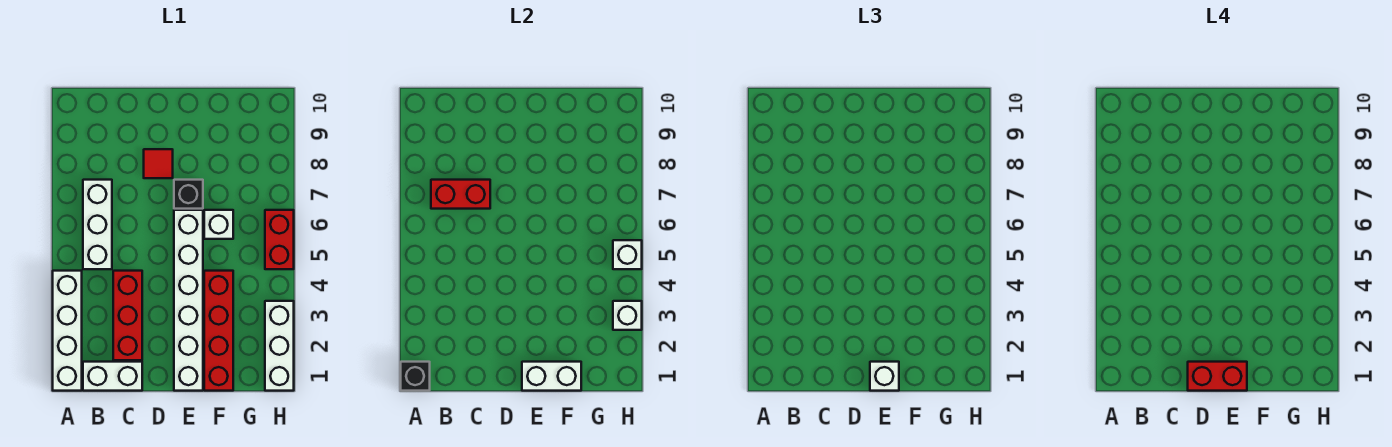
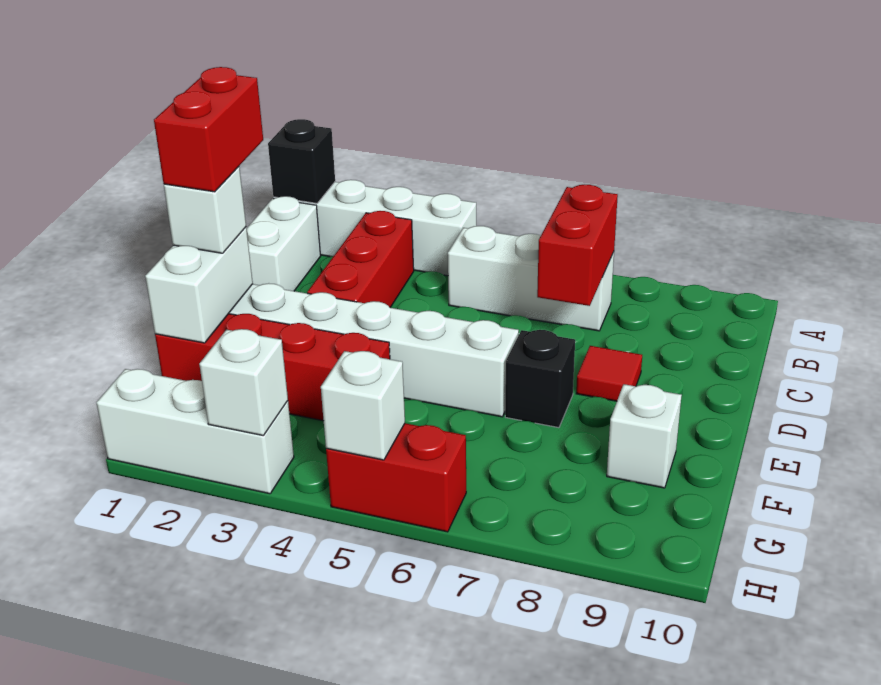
red 1x3 brick [113,271,142,360] -> red 1x3 brick turned to [307,211,414,307]
white 1x1 brick [204,210,233,239] -> white 1x1 brick moved to [607,384,682,488]

